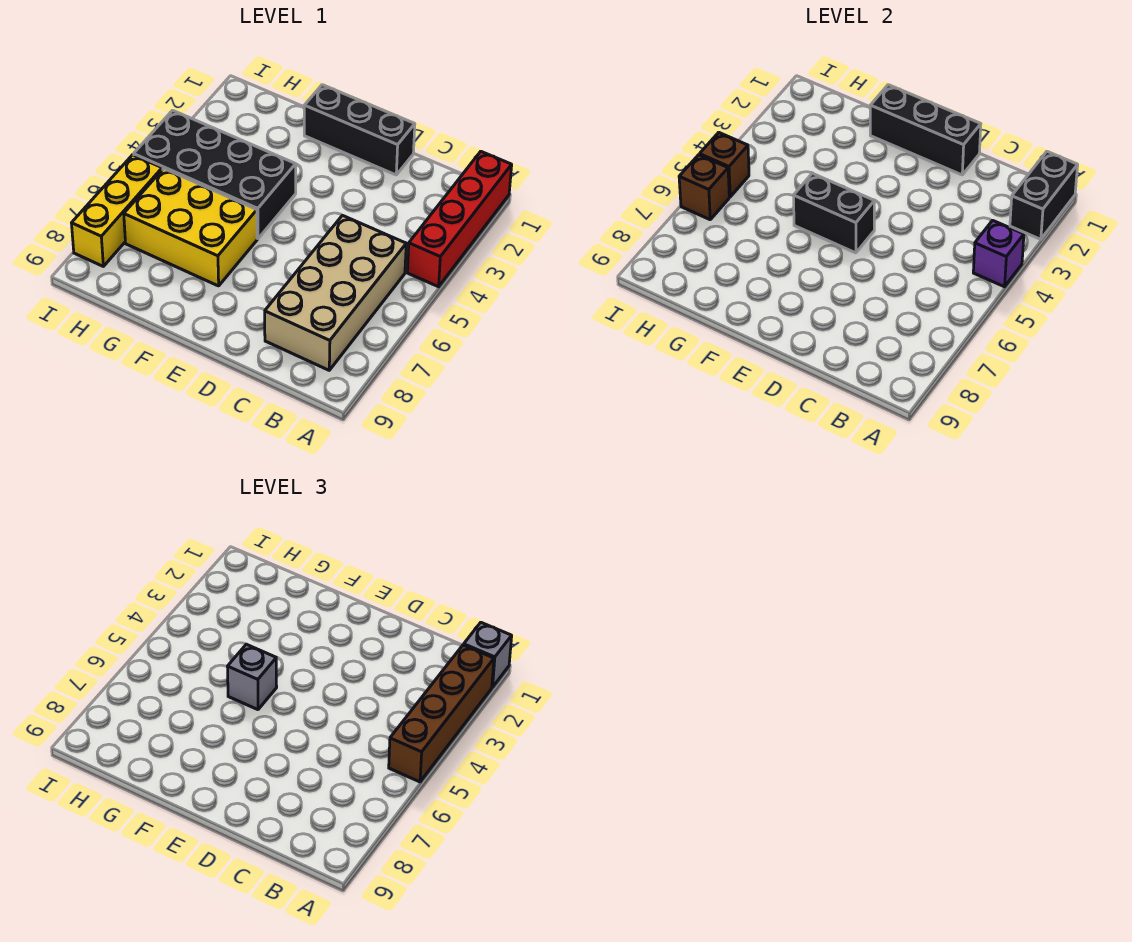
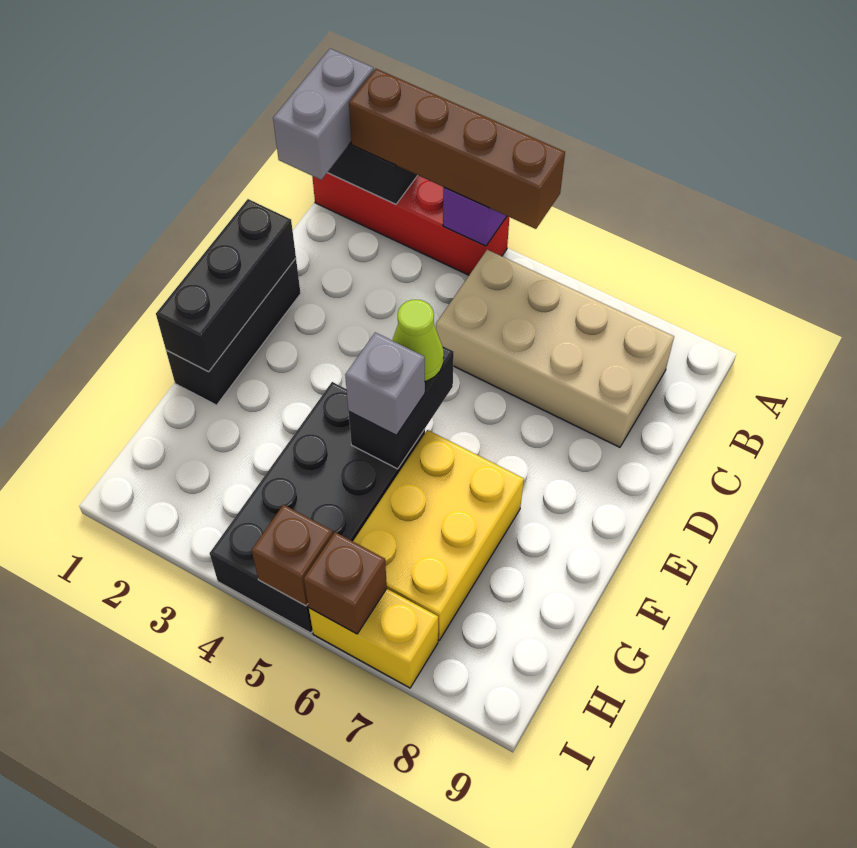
grey 1x1 brick [464,623,512,687] -> grey 1x2 brick [273,49,374,180]
none -> lime 1x1 cone [392,300,444,381]
yellow 1x3 brick [72,155,162,266] -> yellow 1x2 brick [309,589,438,688]

